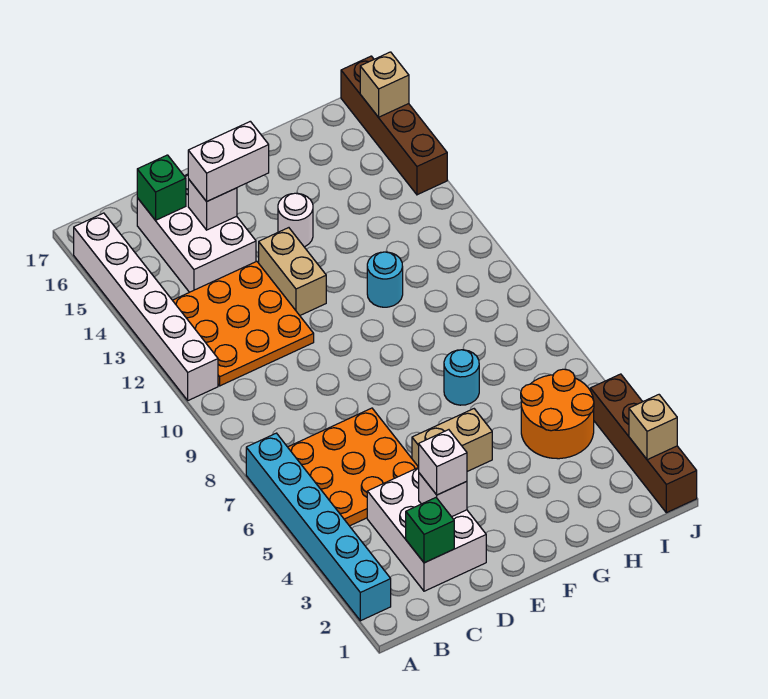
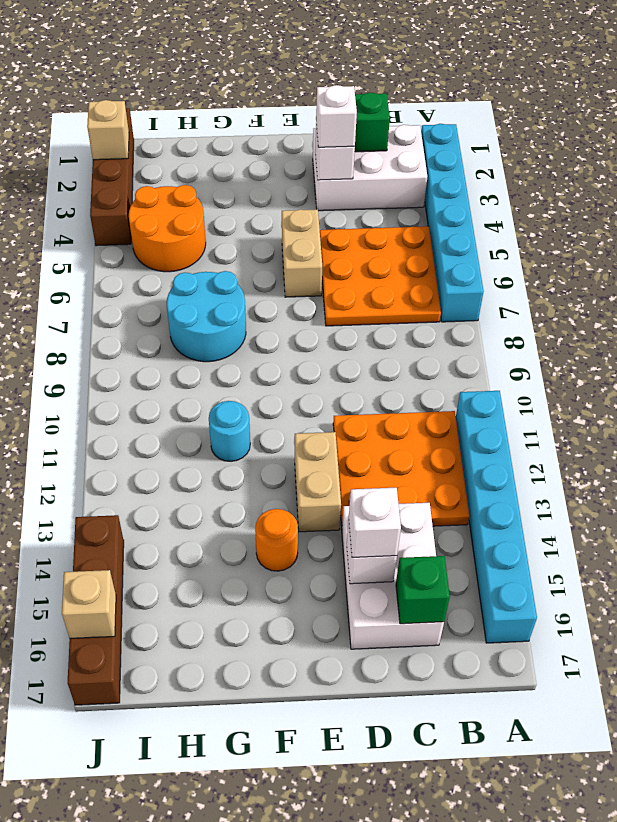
white 1x6 brick [74,213,218,400] -> cyan 1x6 brick [456,391,537,643]
white 2x3 brick [367,467,486,591] -> white 2x3 brick turned to [313,125,427,211]
white 1x2 brick [188,121,269,202] -> white 1x1 brick [349,488,401,557]
tan 1x2 brick [412,409,492,471] -> tan 1x2 brick turned to [282,209,322,297]
white 1x1 round brick [278,193,313,247] -> orange 1x1 round brick [255,509,298,571]
cyan 1x1 round brick [444,350,479,405] -> cyan 2x2 round brick [167,271,246,362]

